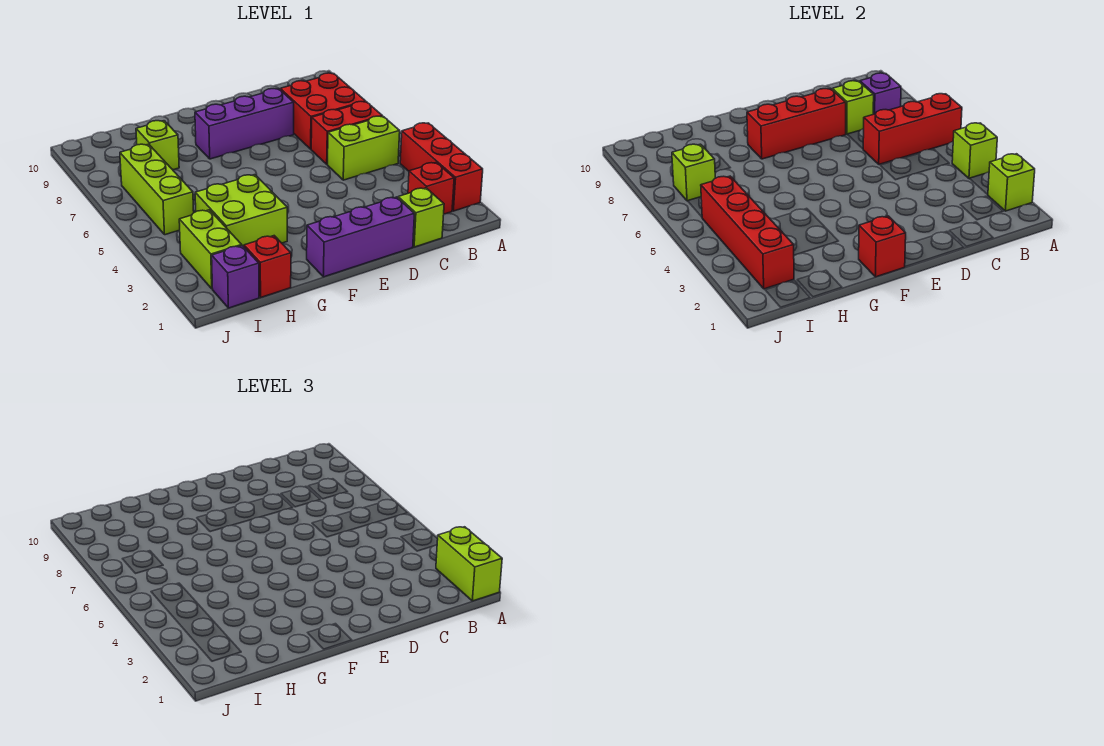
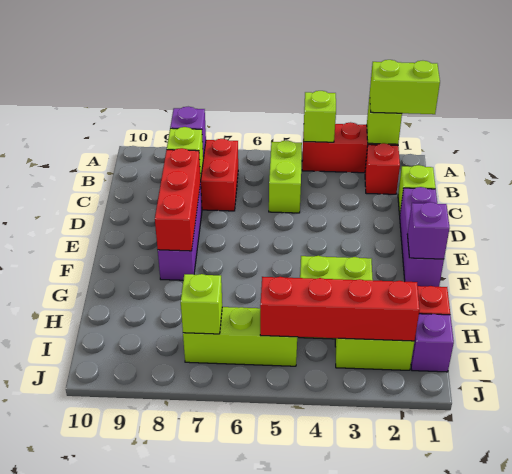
red 1x3 brick [863,94,962,164] -> none
red 1x2 brick [311,102,382,164] -> none
red 1x1 brick [859,216,906,277] -> purple 1x1 brick [407,202,450,259]
lime 1x1 brick [136,121,179,170] -> none

